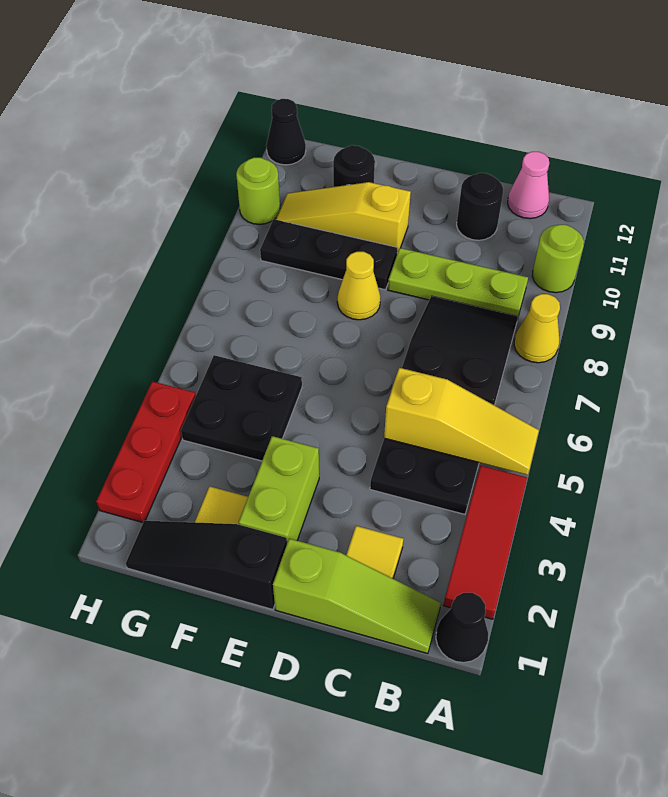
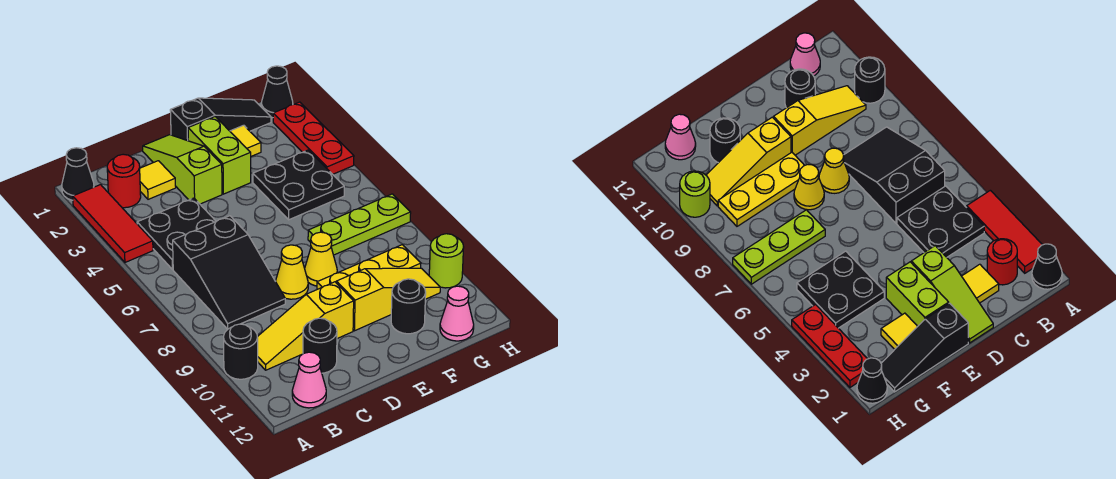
yellow 1x3 slope [384,368,539,475] -> yellow 1x3 slope moved to [257,282,354,370]
yellow 1x1 cone [514,294,560,363] -> yellow 1x1 cone moved to [275,245,308,299]
lime 1x1 round brick [532,225,584,293] -> black 1x1 round brick [224,324,258,379]
lime 1x3 slope [273,539,441,654] -> lime 1x3 slope turned to [143,135,222,204]
none -> red 1x1 round brick [107,154,141,208]
lime 1x3 plate [388,248,528,316] -> lime 1x3 plate moved to [308,194,411,255]
black 1x3 plate [260,219,397,290] -> yellow 1x3 plate [317,245,421,289]
none -> pink 1x1 cone [440,286,474,341]
black 1x1 cone [266,99,306,165] -> black 1x1 cone moved to [261,66,293,118]

